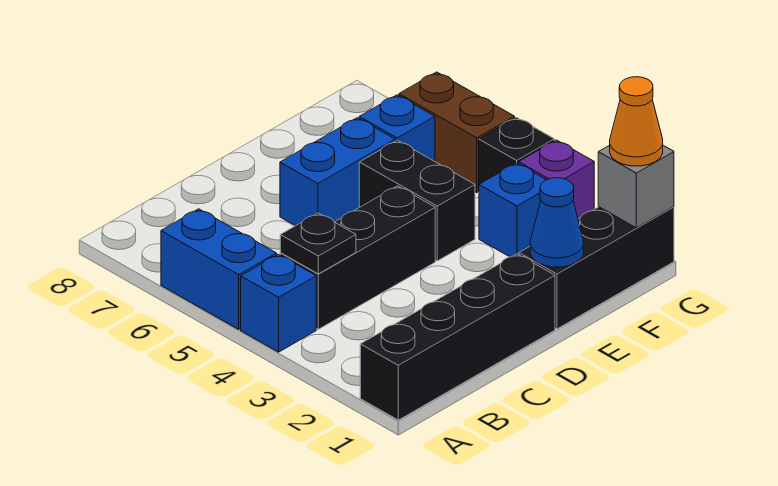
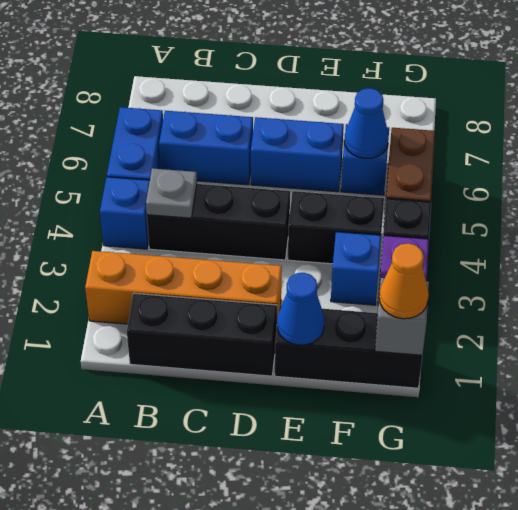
black 1x4 brick [360,254,555,420] -> black 1x3 brick [127,293,277,376]
none -> orange 1x4 brick [85,251,282,324]
black 1x1 plate [280,213,356,274] -> grey 1x1 plate [146,168,197,218]
none -> blue 1x2 brick [159,111,253,185]
black 1x2 brick [359,140,475,261] -> black 1x2 brick turned to [288,191,384,264]
none -> blue 1x1 cone [344,88,389,158]

